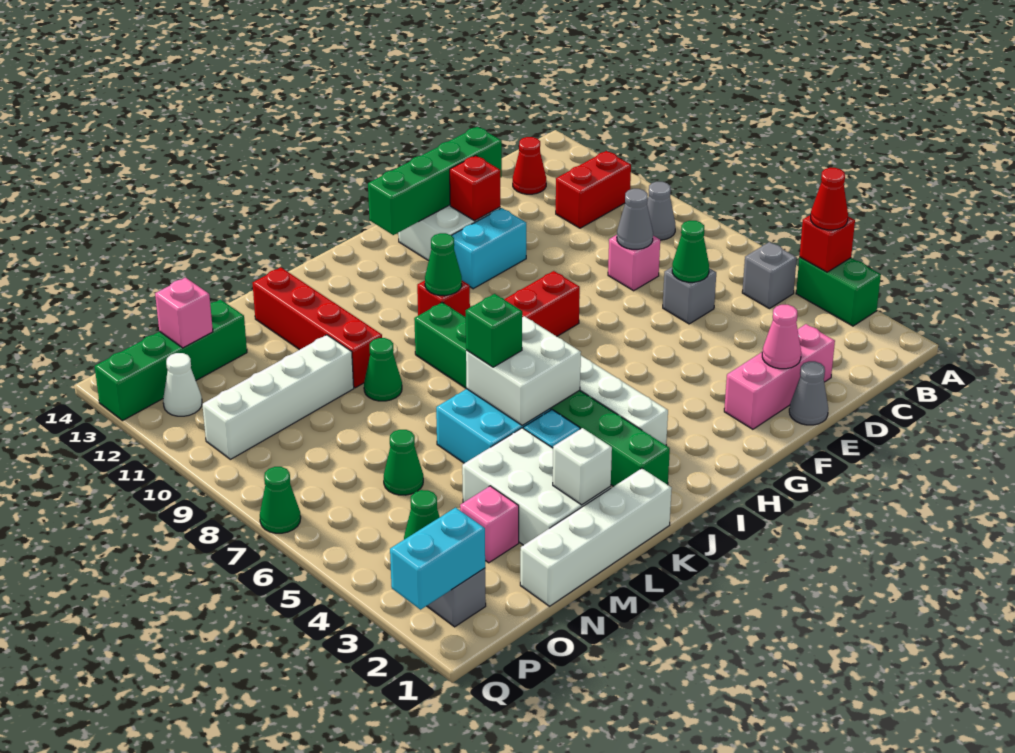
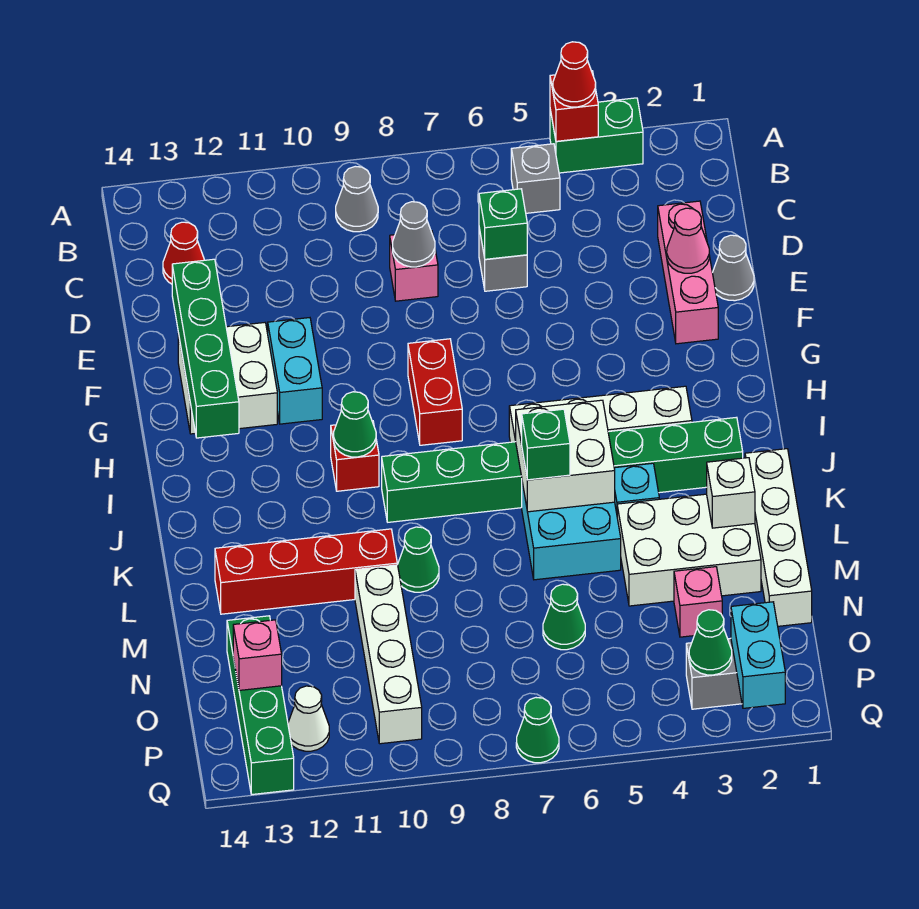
red 1x2 brick [556,151,631,228] -> none
green 1x1 cone [672,221,709,282] -> green 1x1 brick [479,189,527,259]
red 1x1 brick [450,156,500,221] -> none

